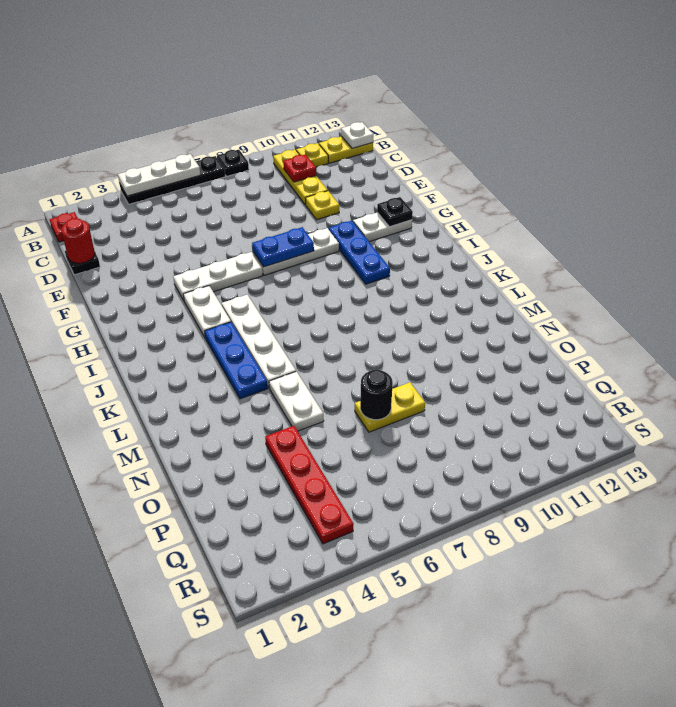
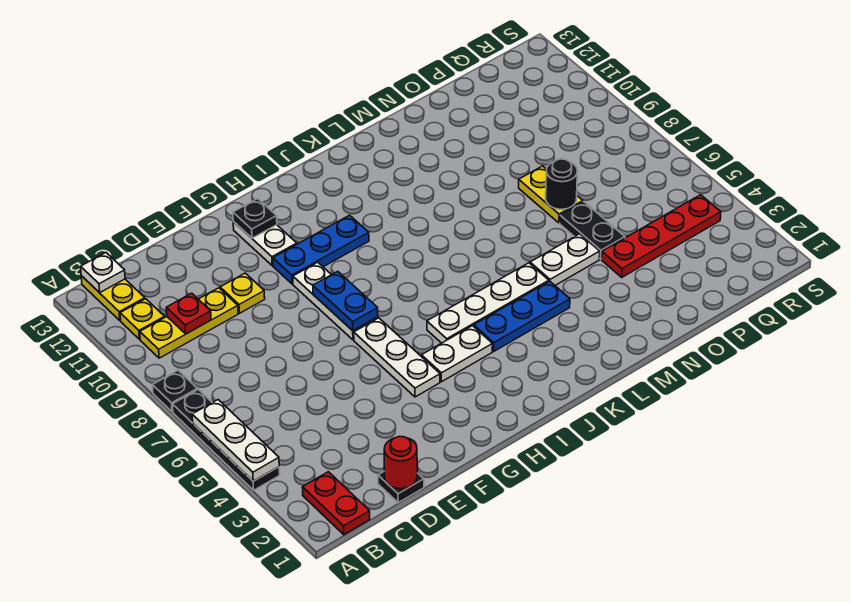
red 1x1 plate [50,212,77,242] -> red 1x2 plate [302,472,370,535]
none -> black 1x2 plate [560,202,625,259]

